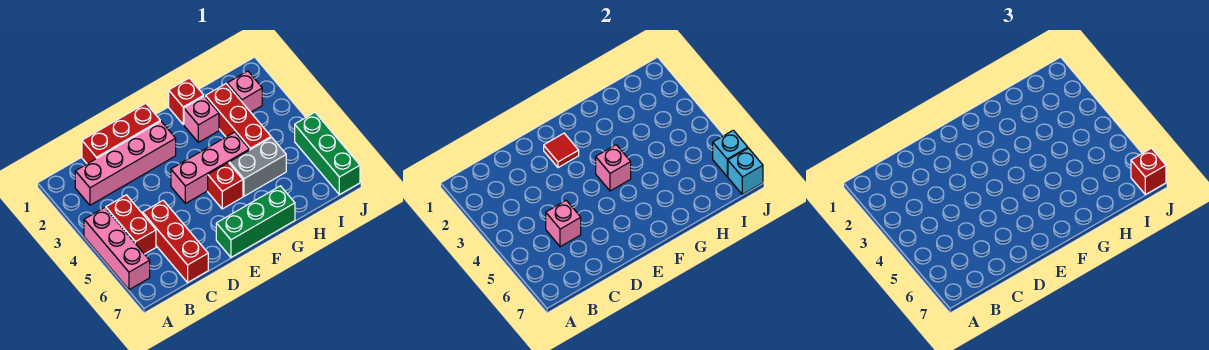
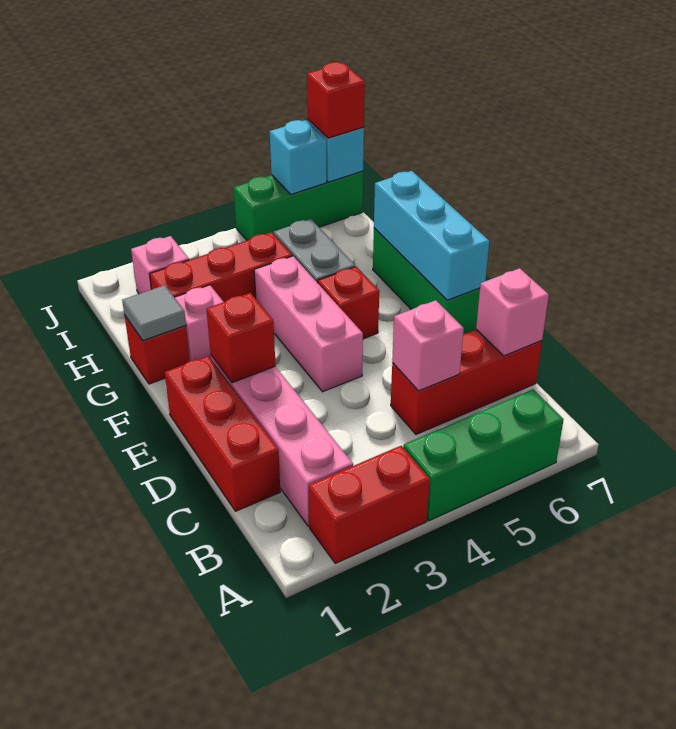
pink 1x3 brick [84,208,150,290] -> green 1x3 brick [403,389,564,521]
red 1x2 brick [106,195,156,254] -> red 1x2 brick moved to [309,446,430,563]
red 1x1 tile [544,133,579,168] -> red 1x1 brick [206,293,275,383]
none -> cyan 1x3 brick [374,171,489,300]
pink 1x1 brick [596,145,631,191] -> pink 1x1 brick moved to [476,268,549,356]
none -> grey 1x1 tile [122,285,186,341]

